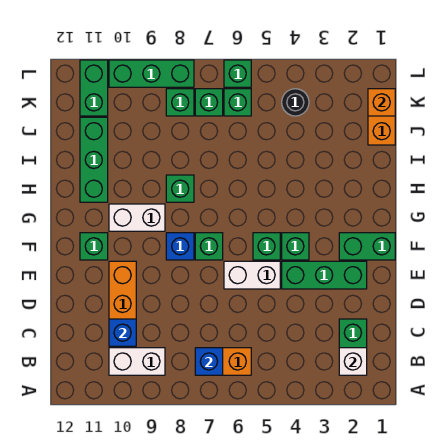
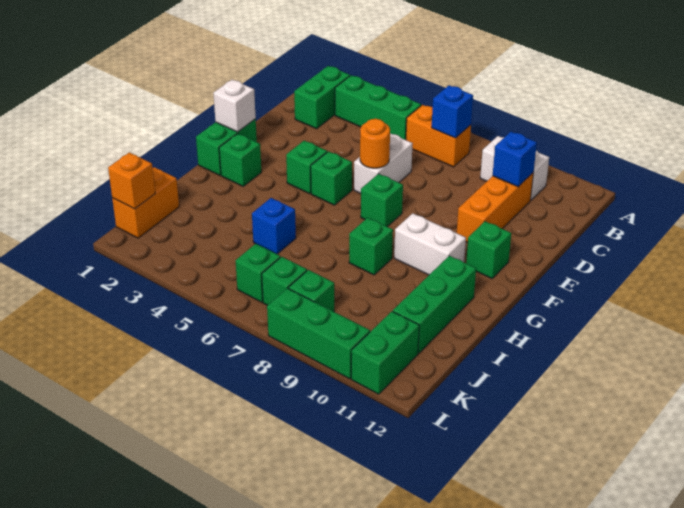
white 1x1 brick [339,348,367,375] -> white 1x1 brick moved to [213,80,256,132]
green 1x3 brick [282,261,367,289] -> green 1x3 brick moved to [335,75,421,140]
white 1x2 brick [224,261,280,289] -> white 1x2 brick turned to [354,134,413,193]
none -> orange 1x1 round brick [360,119,390,168]
green 1x2 brick [339,233,395,260] -> green 1x2 brick turned to [196,119,257,175]
blue 1x1 brick [166,233,194,260] -> blue 1x1 brick moved to [252,198,296,254]
black 1x1 round brick [282,89,309,116] -> none
green 1x1 brick [224,60,251,87] -> green 1x1 brick moved to [219,134,261,186]

